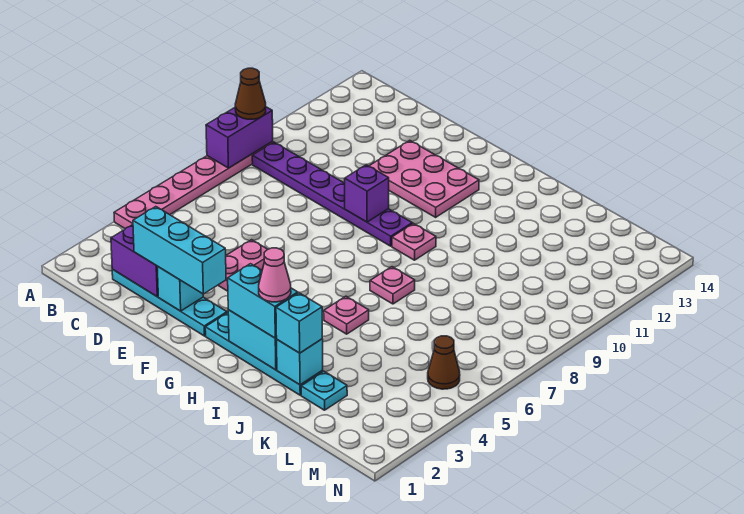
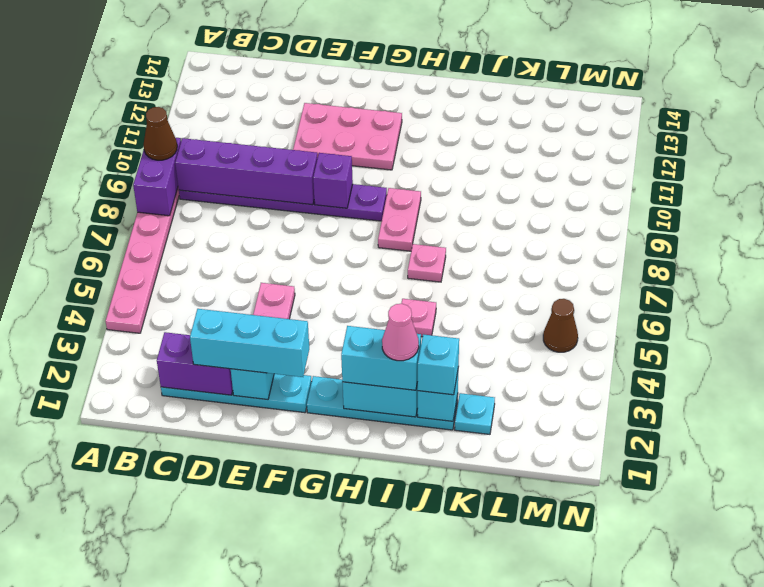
none -> purple 1x4 brick [175,138,318,205]
pink 1x1 plate [392,223,436,260] -> pink 1x2 plate [378,188,421,251]

